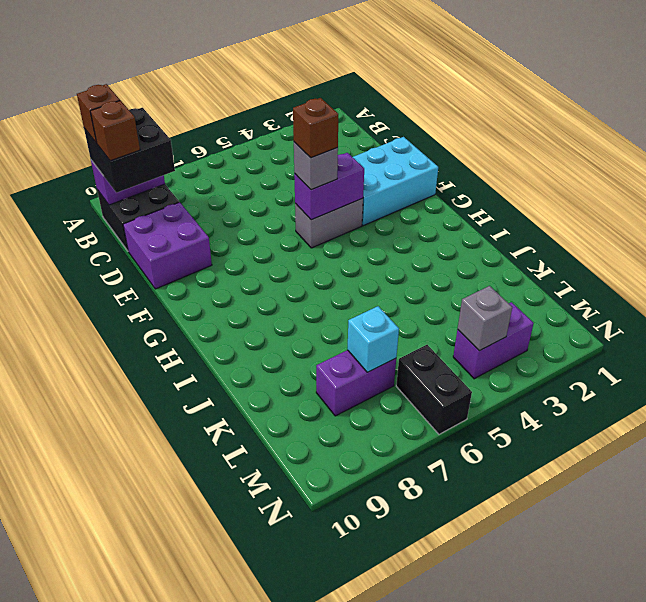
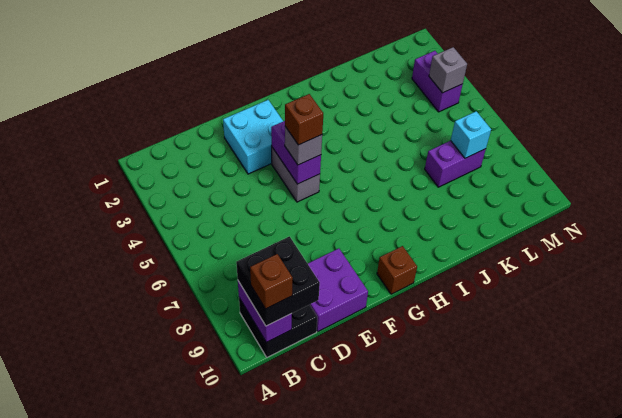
brown 1x1 brick [90,101,140,161] -> brown 1x1 brick moved to [377,246,417,294]
cyan 2x3 brick [353,137,438,226] -> cyan 2x2 brick [223,100,283,174]
purple 1x2 brick [316,350,396,416] -> purple 1x2 brick turned to [425,141,486,187]
black 1x2 brick [396,345,472,434] -> none

